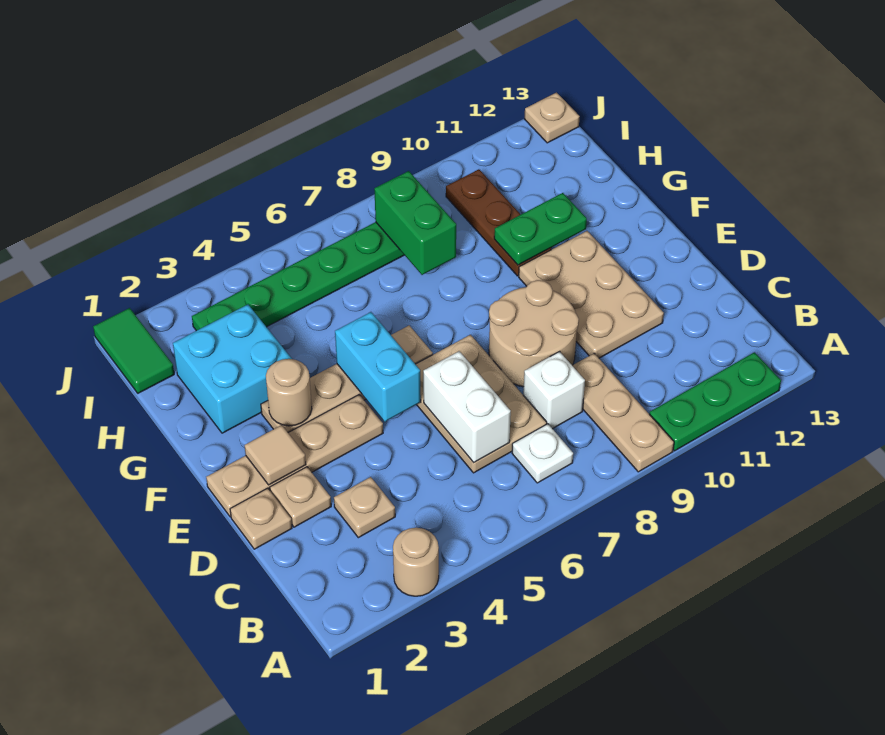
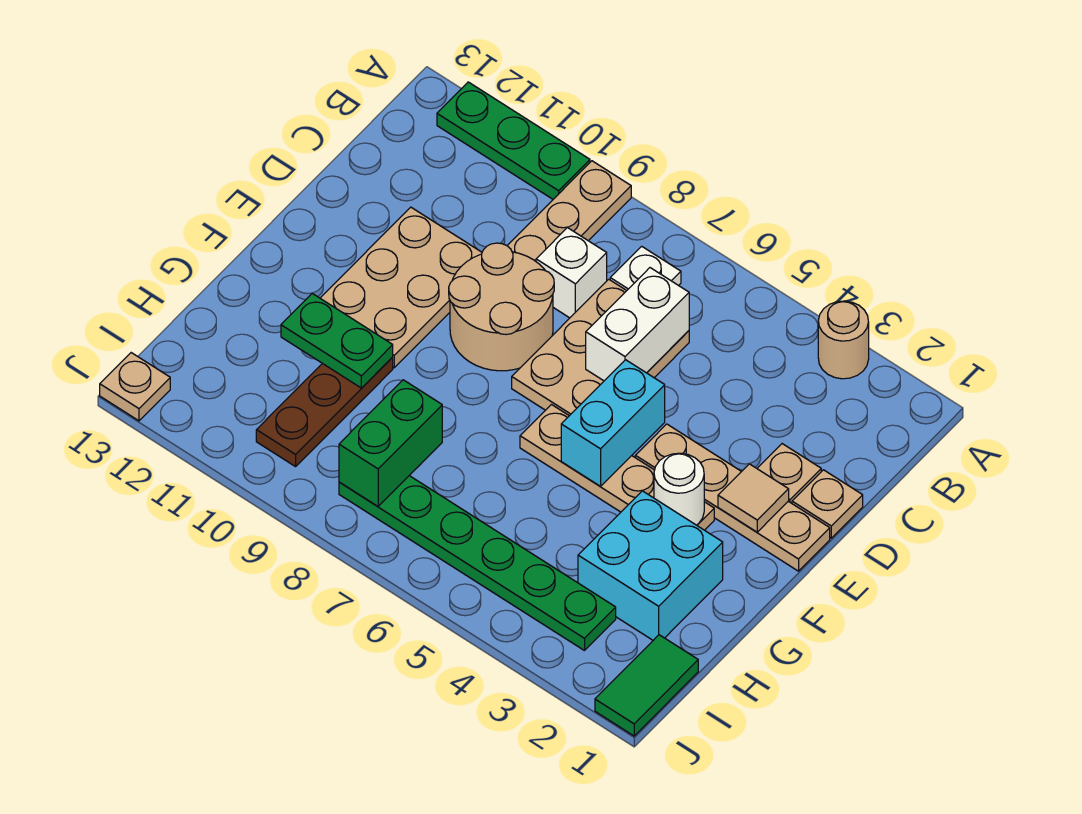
tan 1x1 plate [334,477,395,538] -> none
tan 1x1 round brick [266,359,312,426] -> white 1x1 round brick [654,453,704,525]

